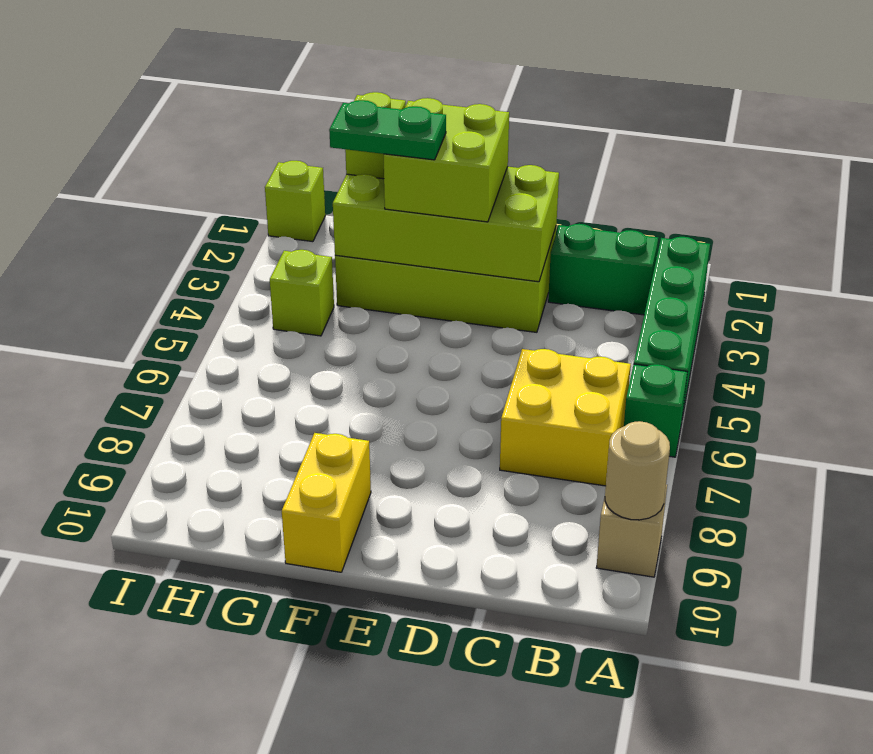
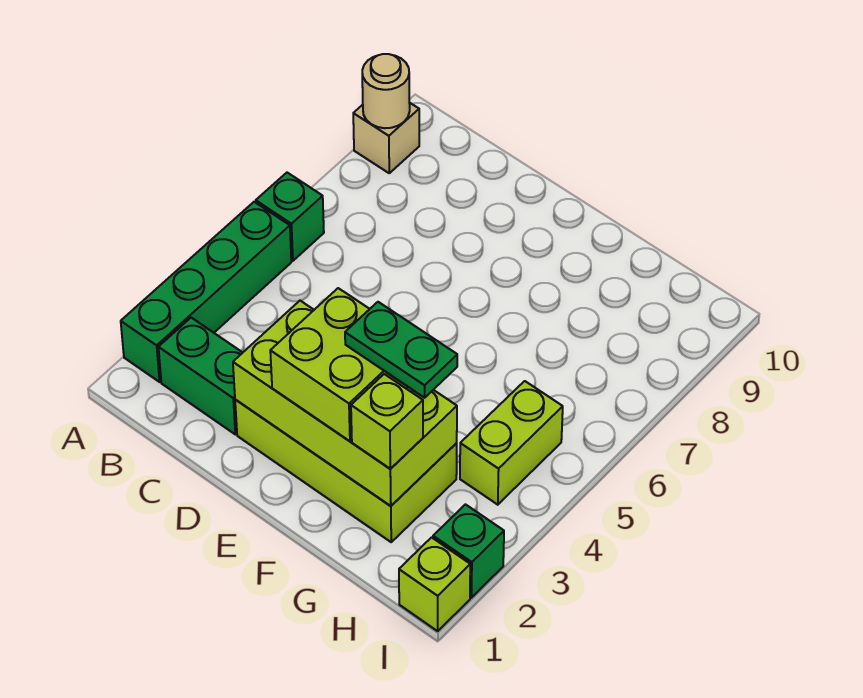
yellow 2x2 brick [500,349,631,486] -> none
yellow 1x2 brick [282,433,371,572] -> none
lime 1x1 brick [270,250,334,336] -> lime 1x2 brick [460,381,563,505]
none -> green 1x1 brick [433,504,504,598]

